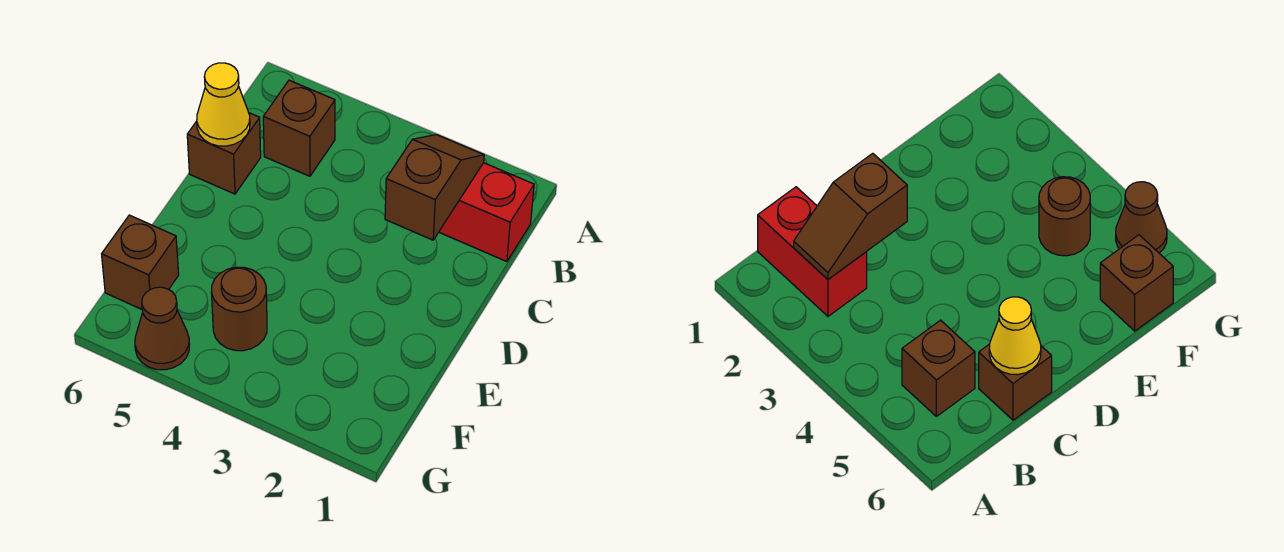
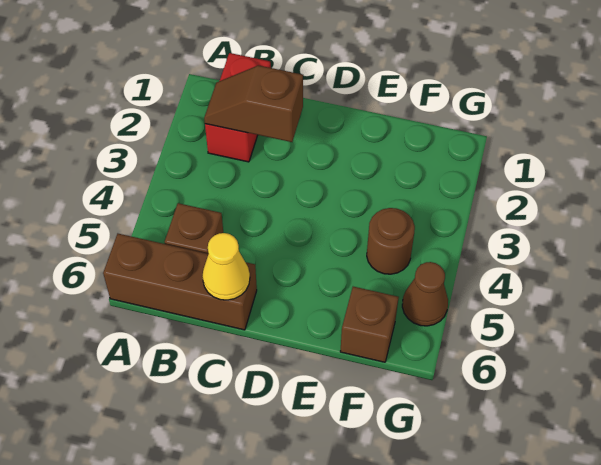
brown 1x1 brick [187,113,261,194] -> brown 1x3 brick [103,234,257,330]

